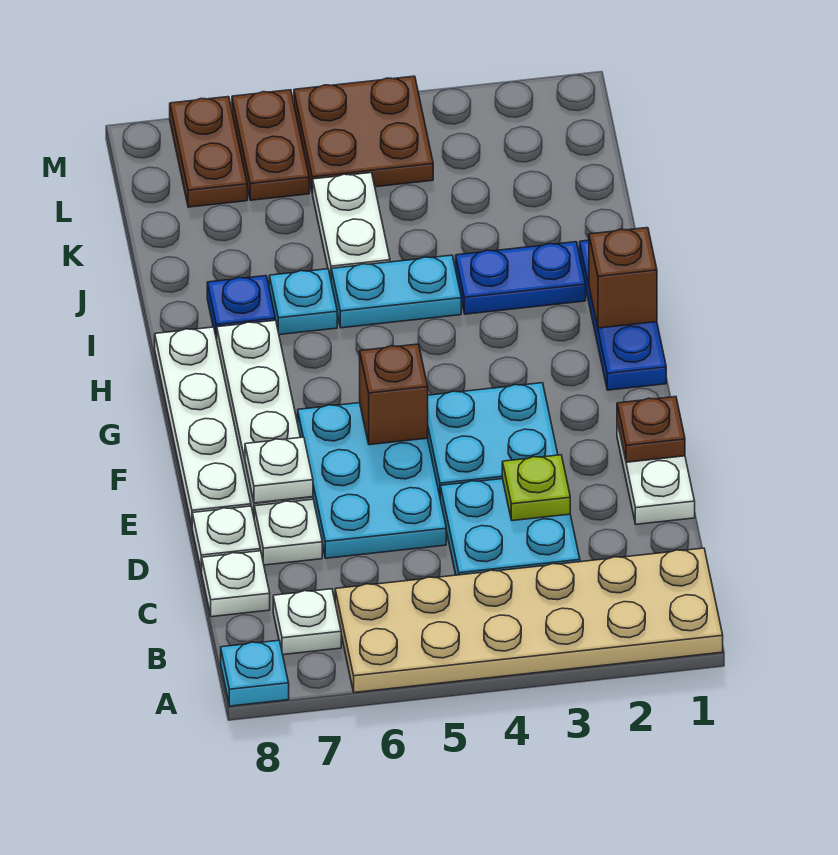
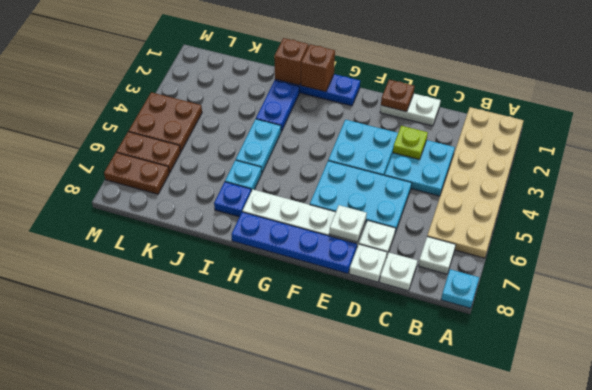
white 1x4 plate [155,327,251,525] -> blue 1x4 plate [231,212,357,274]
brown 1x1 brick [360,344,428,445] -> brown 1x1 brick moved to [274,38,308,85]
white 1x2 plate [312,173,390,278] -> none

